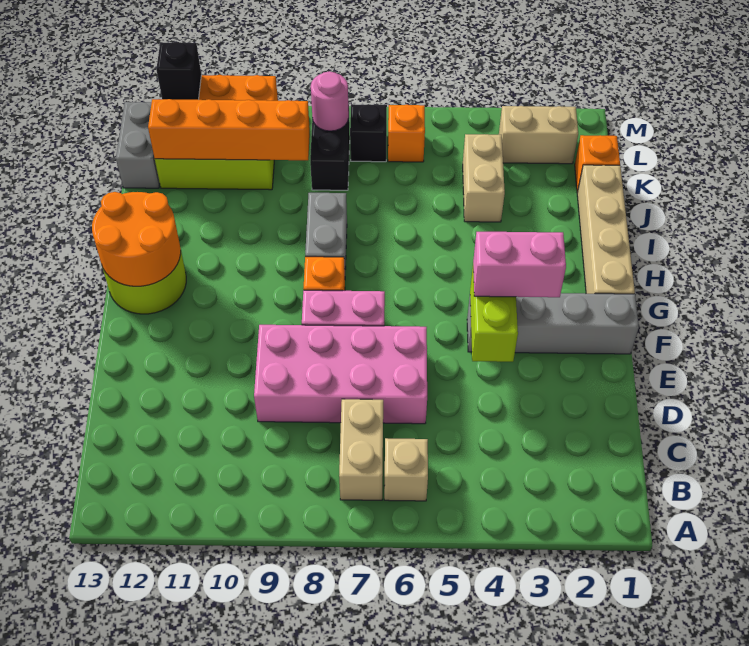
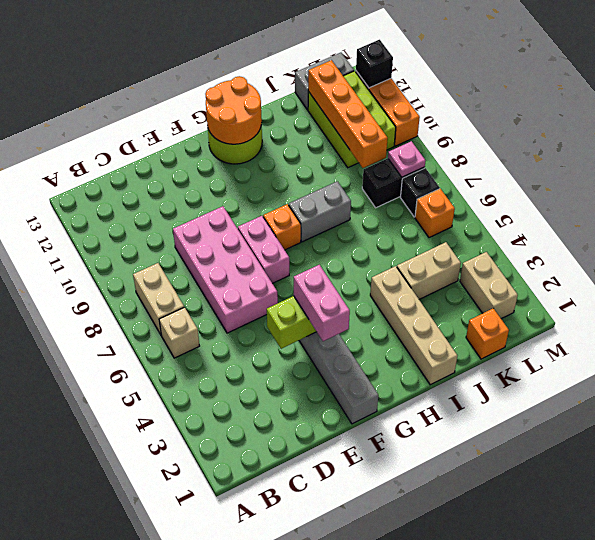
tan 1x2 brick [339,399,383,500] -> tan 1x2 brick turned to [133,263,184,335]
tan 1x4 brick [577,165,635,294] -> tan 1x4 brick turned to [370,266,457,385]
pink 1x1 round brick [311,71,349,131] -> pink 1x1 plate [388,141,425,177]

